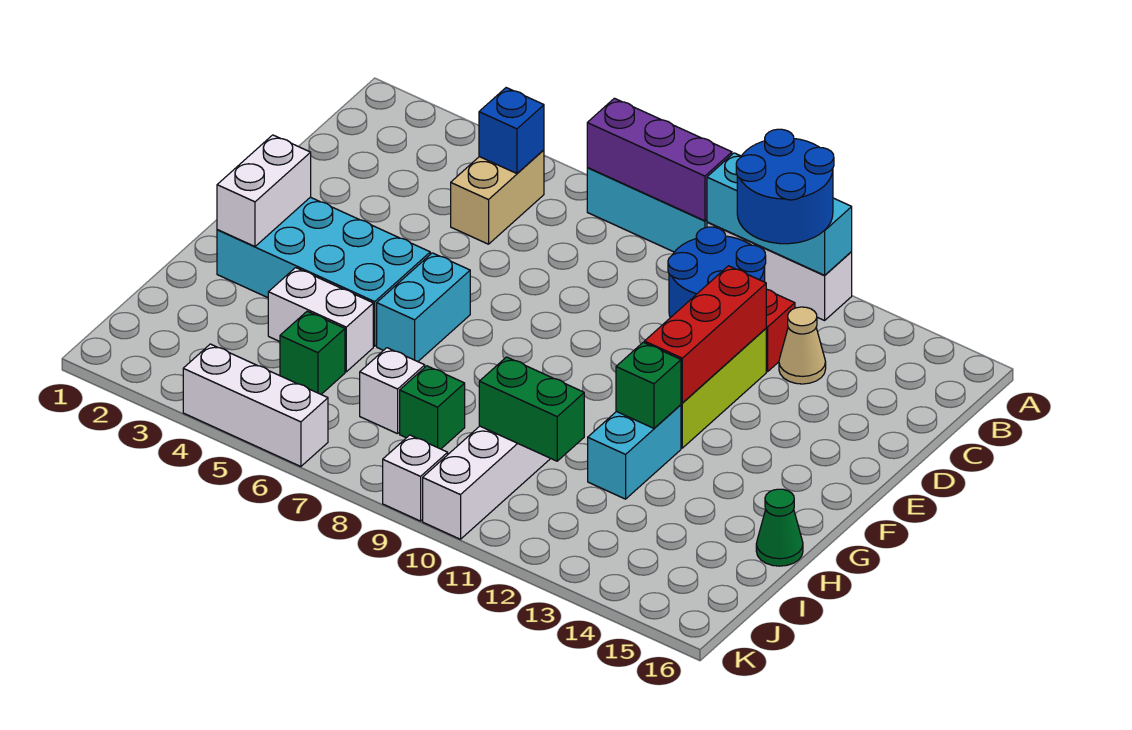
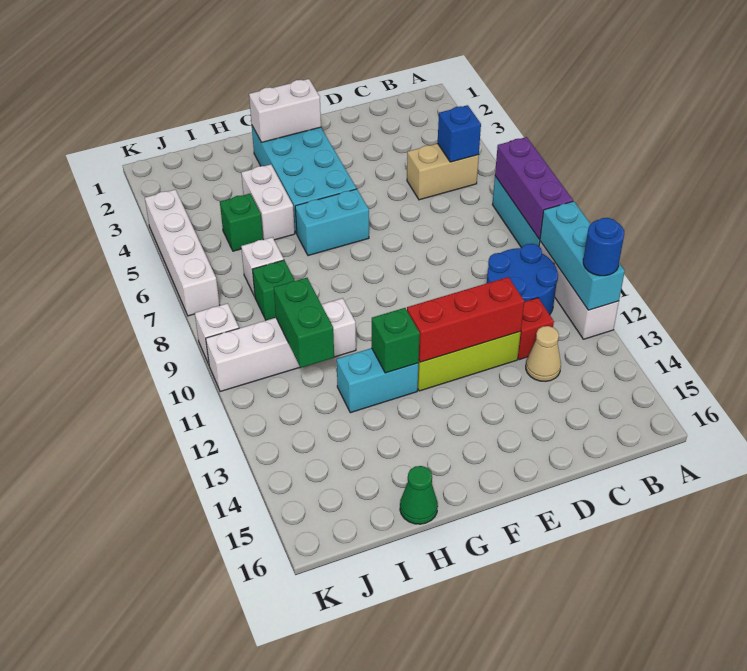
blue 2x2 round brick [736,129,834,244] -> blue 1x1 round brick [583,218,624,276]
white 1x3 brick [183,344,328,467] -> white 1x4 brick [145,189,220,316]

